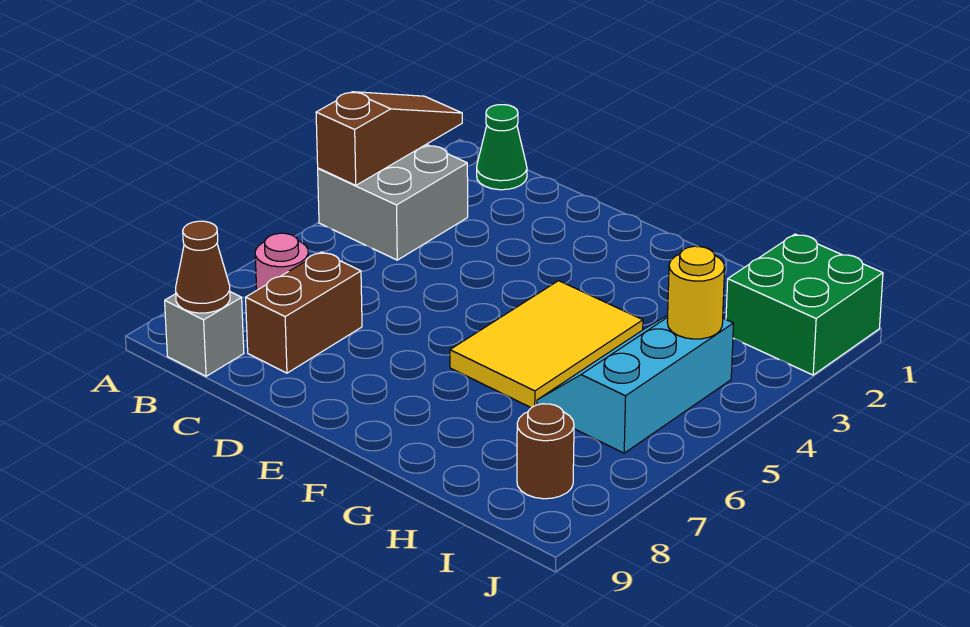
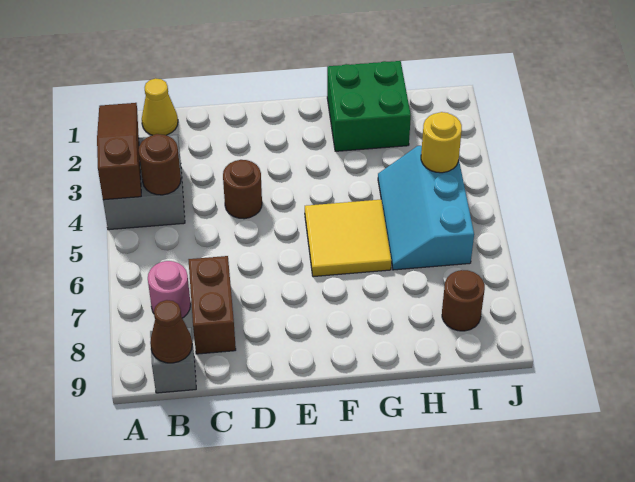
green 1x1 cone [477,105,527,190] -> yellow 1x1 cone [142,78,178,135]
none -> brown 1x1 round brick [139,134,181,195]
none -> brown 1x1 round brick [223,160,262,219]
yellow 2x3 tile [450,281,643,408] -> yellow 2x2 tile [305,200,391,277]
green 2x2 brick [726,234,883,375] -> green 2x2 brick moved to [327,61,411,151]

